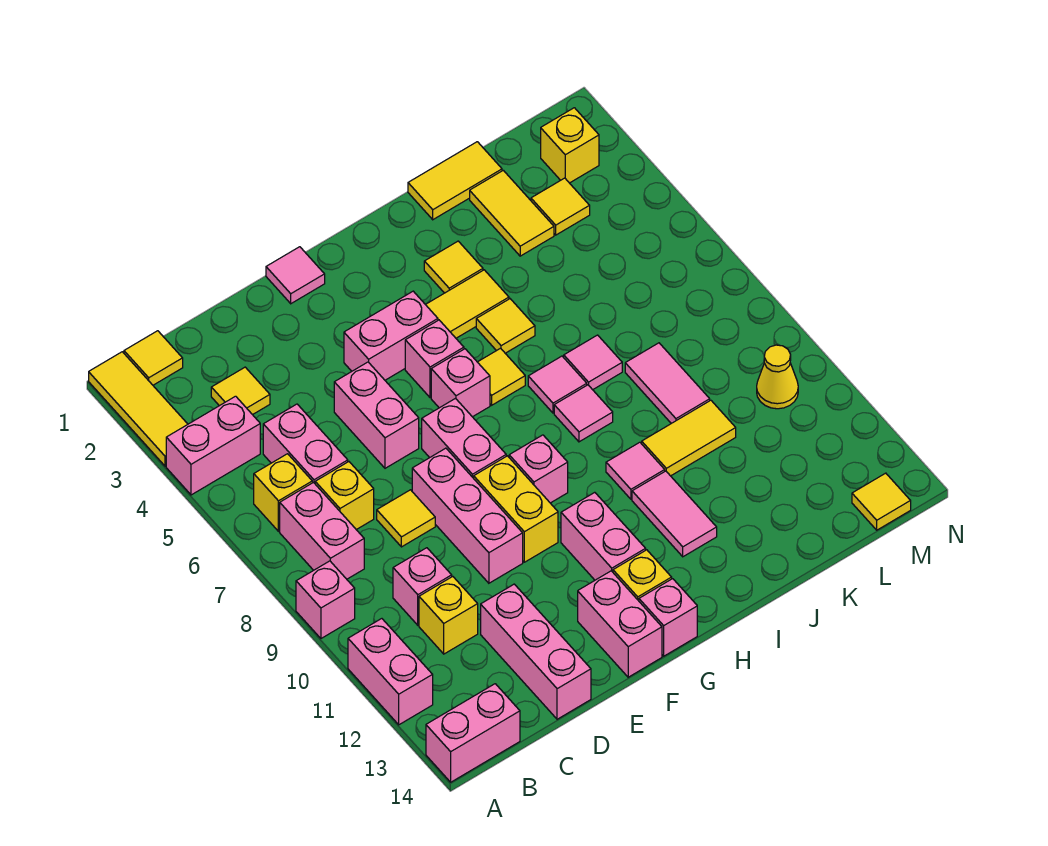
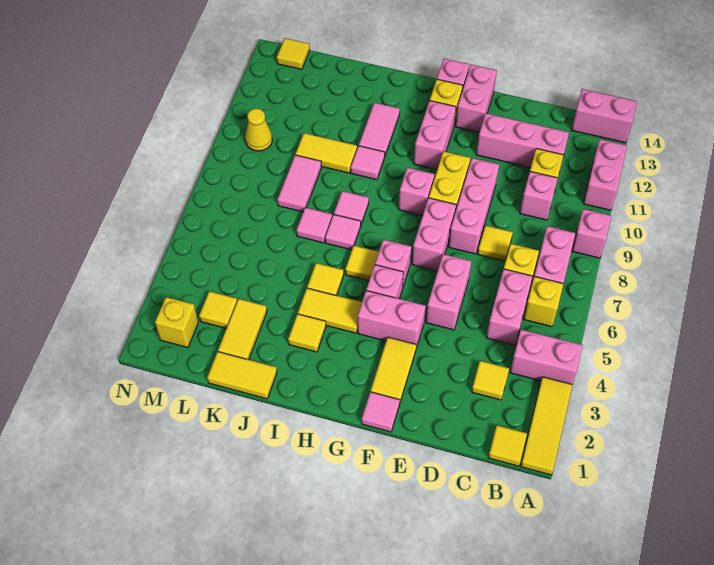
pink 1x3 brick [481,584,591,719] -> pink 1x3 brick turned to [476,113,569,168]
none -> yellow 1x2 tile [371,337,417,402]

